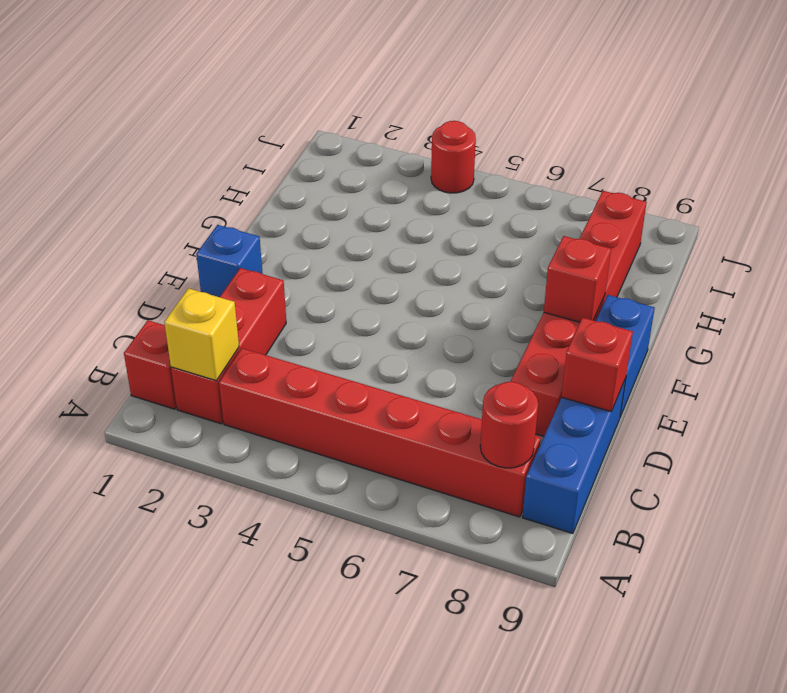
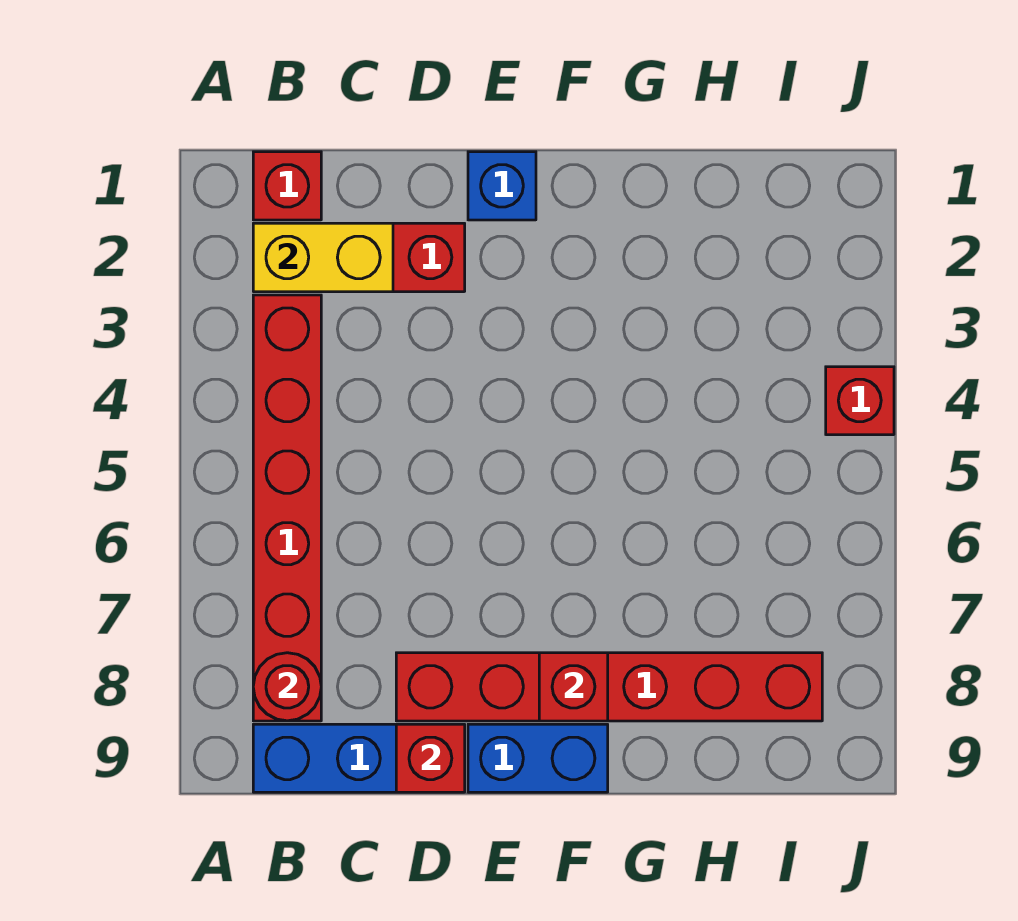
yellow 1x1 brick [164,288,239,381] -> yellow 1x2 brick [253,223,393,292]
red 1x1 round brick [431,121,476,193] -> red 1x1 brick [826,367,894,435]

